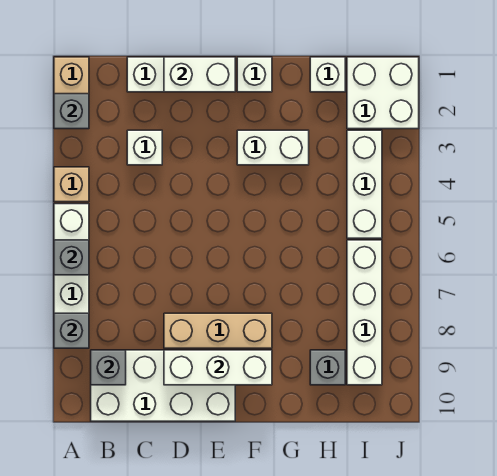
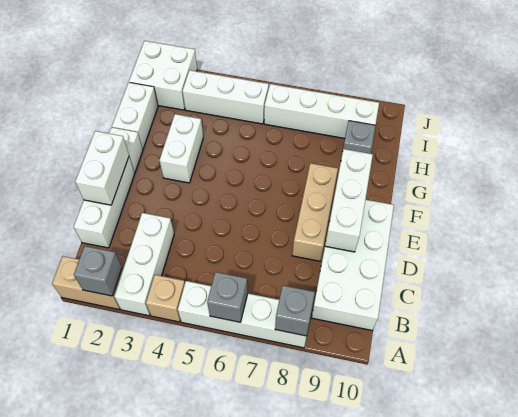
grey 1x1 brick [91,350,126,385] -> none
white 1x1 brick [127,130,162,165] -> white 1x3 brick [114,213,174,316]
white 1x1 brick [310,57,345,92] -> white 1x2 brick [112,83,158,150]

